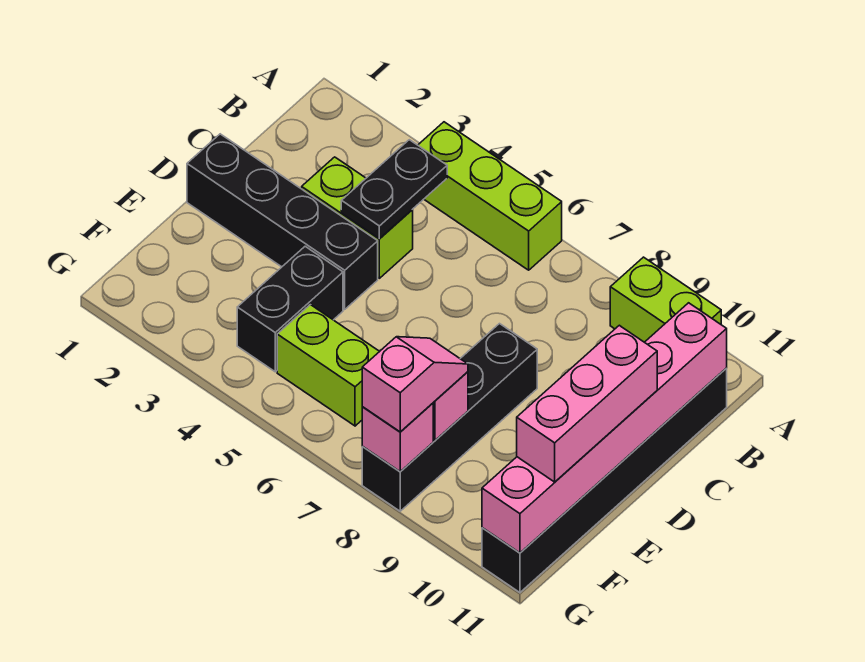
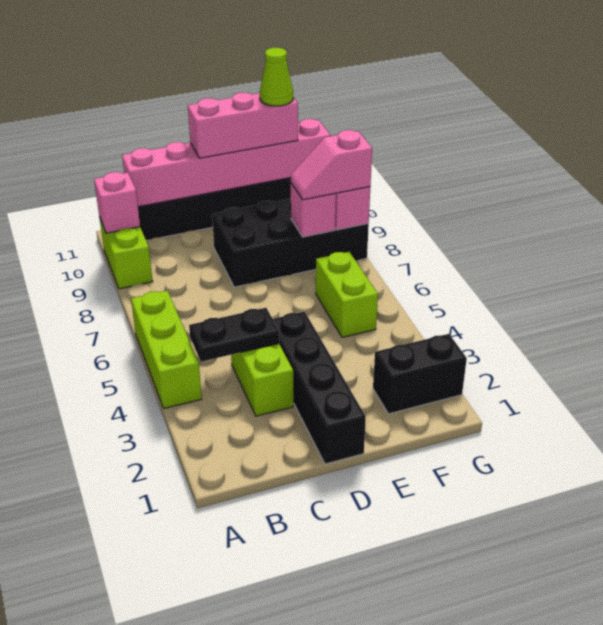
none -> pink 1x1 brick [94,172,140,233]
black 1x4 brick [362,324,537,511] -> black 2x4 brick [212,199,369,287]
black 1x2 brick [237,246,343,372] -> black 1x2 brick moved to [373,334,467,414]
none -> lime 1x1 cone [260,47,293,106]

